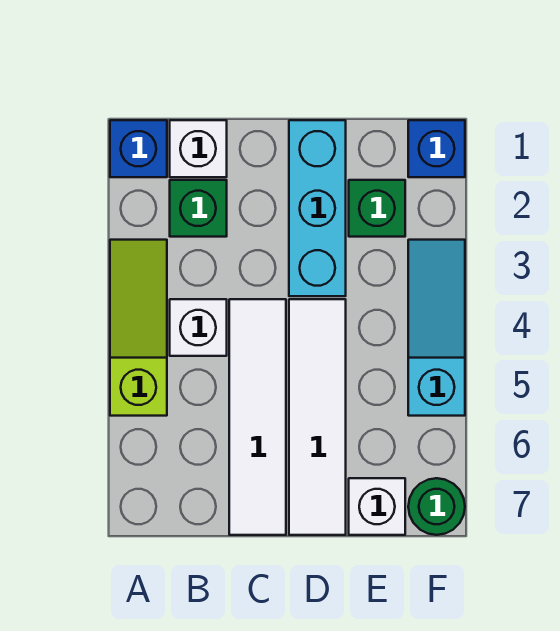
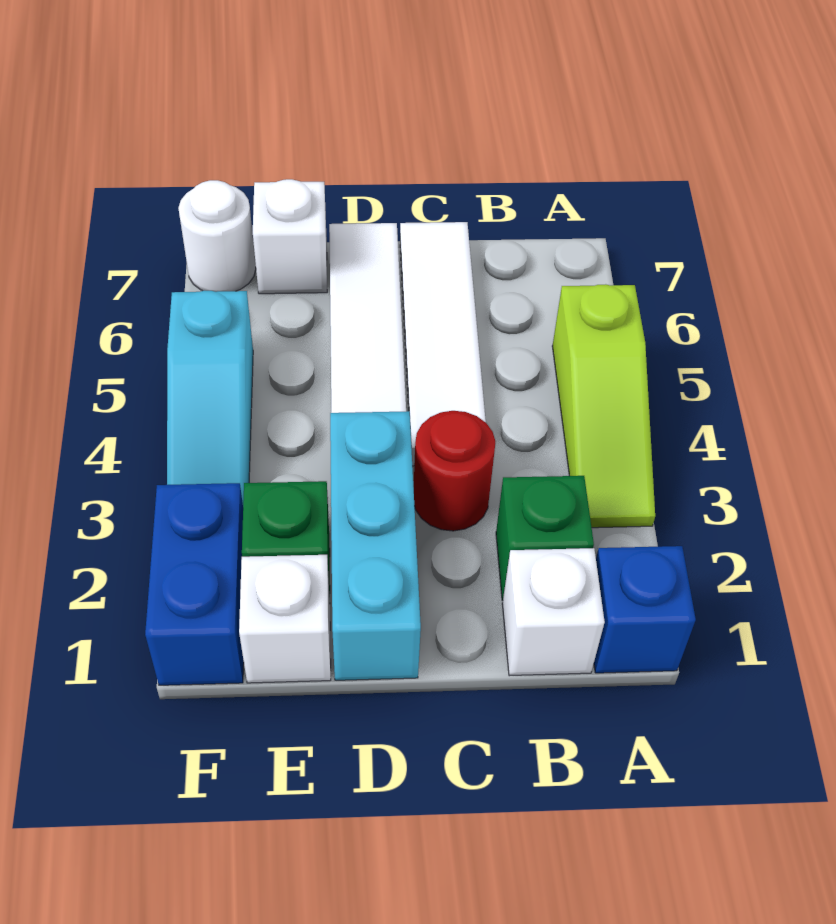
white 1x1 brick [170,299,227,356] -> white 1x1 brick moved to [239,555,331,683]
none -> red 1x1 round brick [414,411,495,531]
blue 1x1 brick [408,120,465,177] -> blue 1x2 brick [145,483,244,685]
green 1x1 round brick [408,478,465,535] -> white 1x1 round brick [178,180,256,292]

